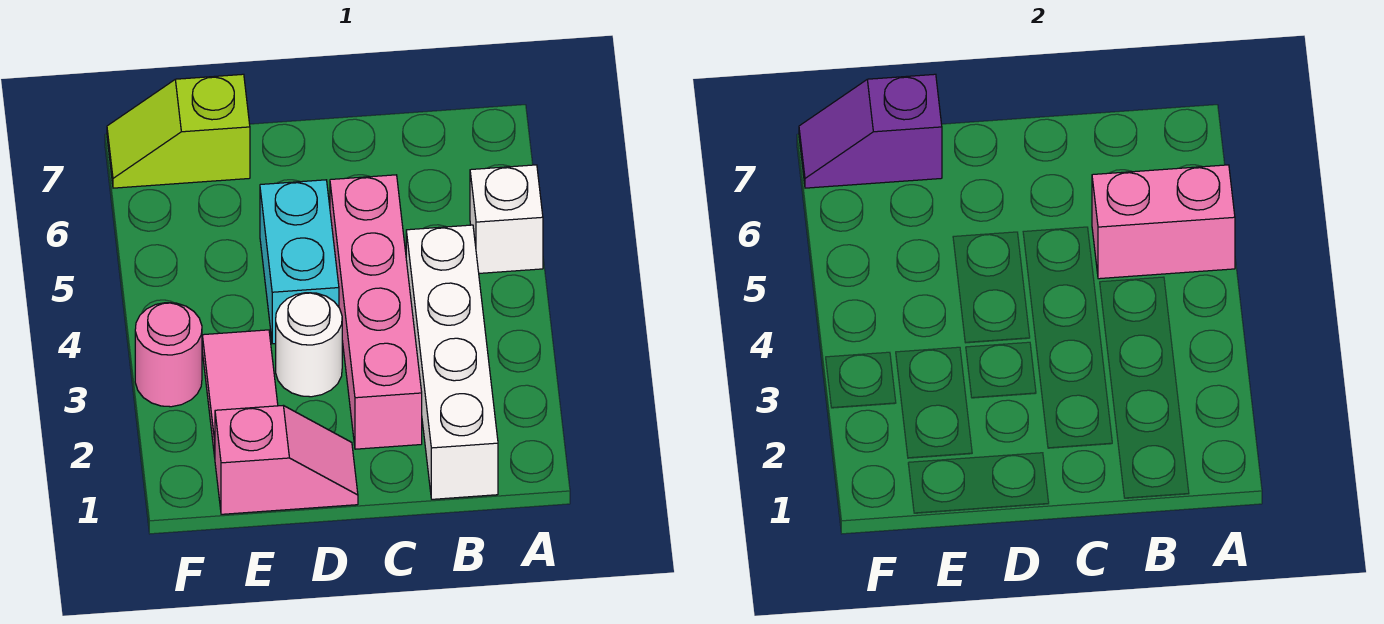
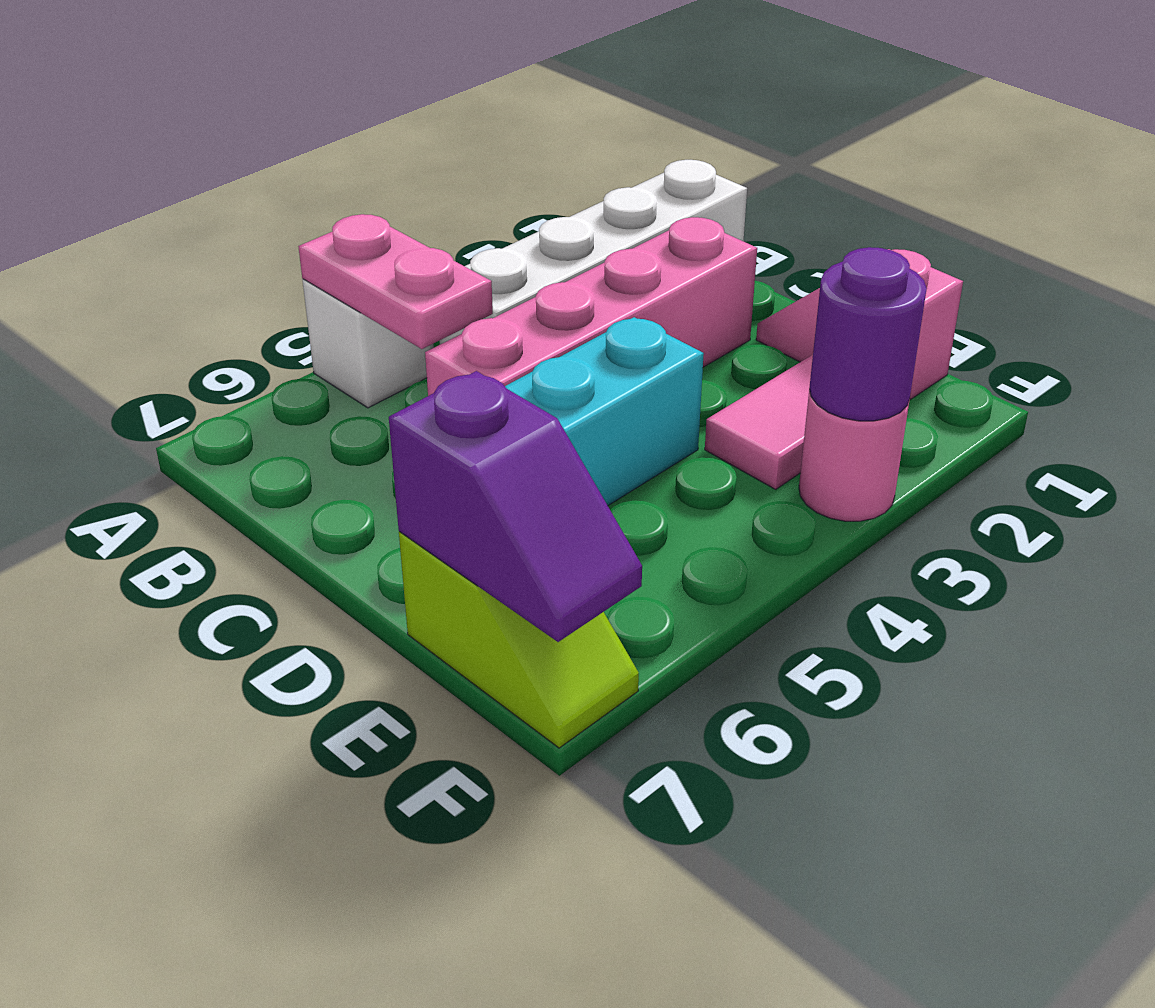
pink 1x2 brick [1092,165,1235,279] -> pink 1x2 plate [298,214,493,349]
white 1x1 round brick [276,293,342,397] -> none
none -> purple 1x1 round brick [809,247,927,421]

